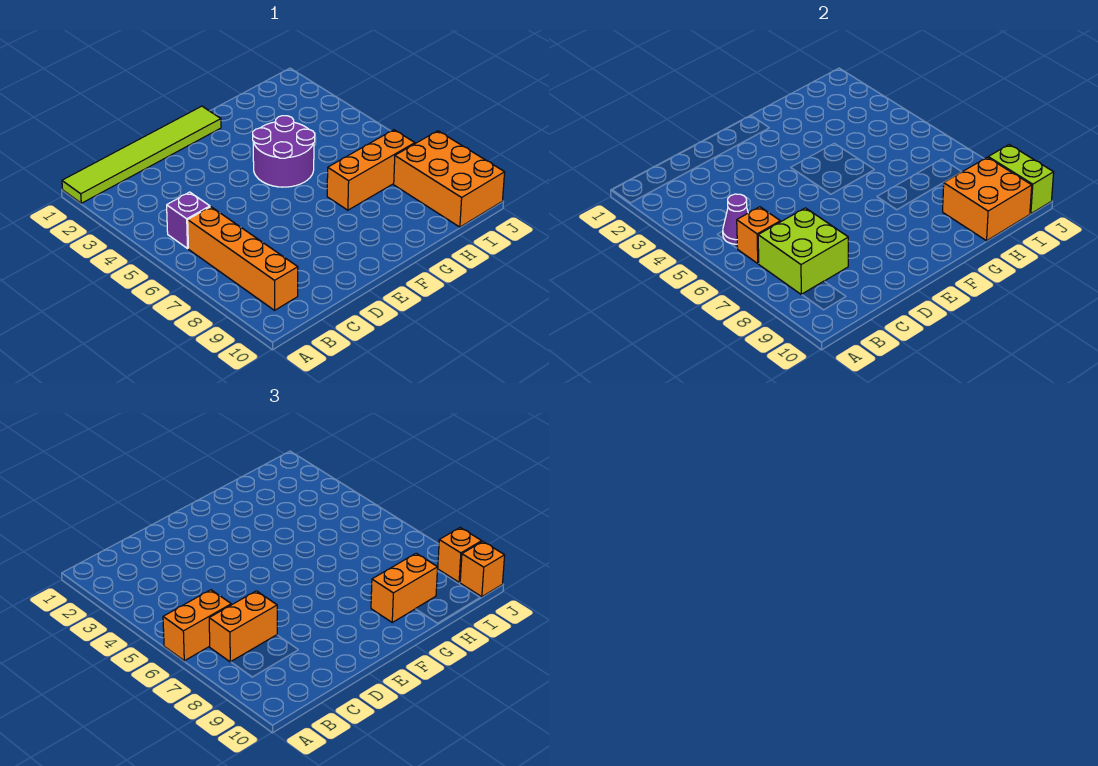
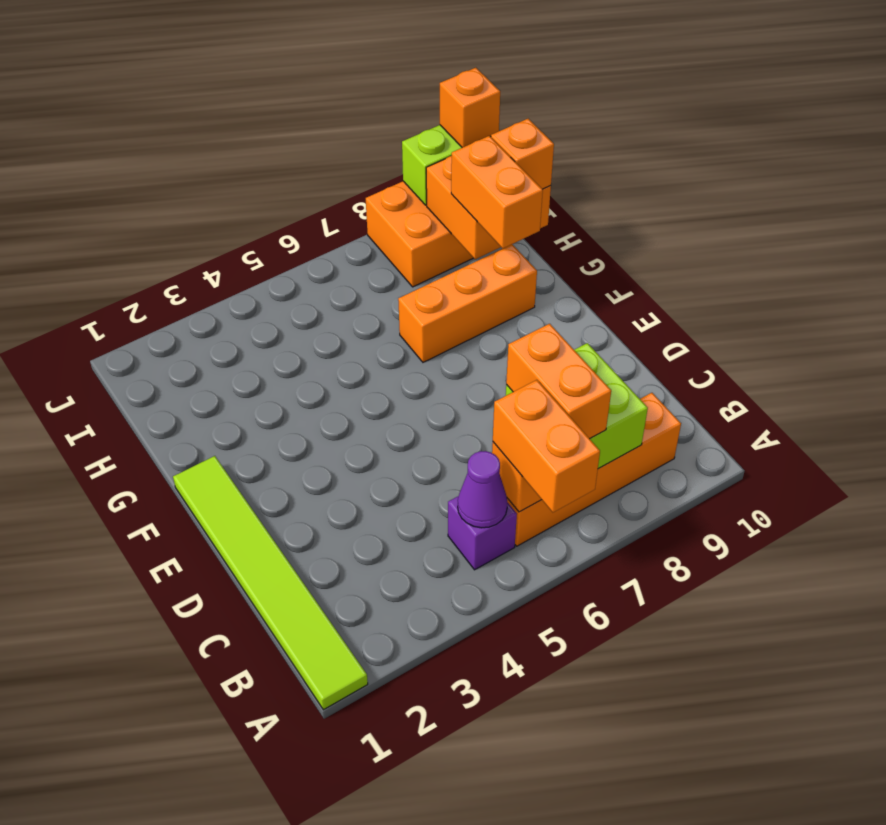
purple 2x2 round brick [253,116,315,187] -> none
orange 1x3 brick [327,130,415,210] -> orange 1x3 brick turned to [398,244,537,362]
orange 1x1 brick [438,528,482,582] -> orange 1x1 brick moved to [491,119,554,189]

